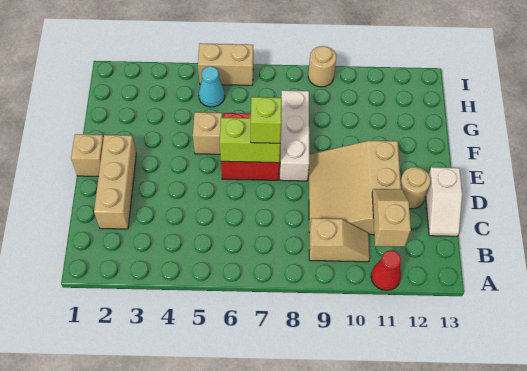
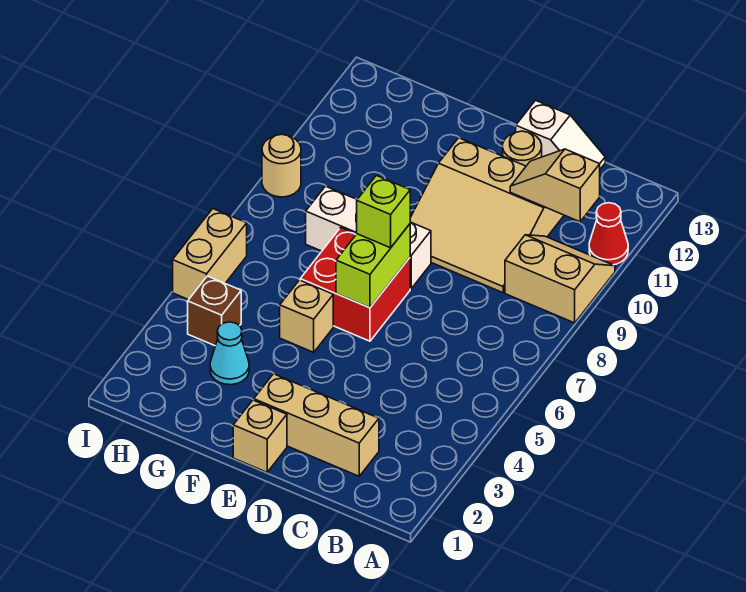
tan 1x2 slope [309,218,370,262] -> tan 2x2 slope [505,235,615,323]
none -> brown 1x1 brick [188,276,241,346]
cyan 1x1 cone [199,66,225,107] -> cyan 1x1 cone moved to [210,322,249,385]

